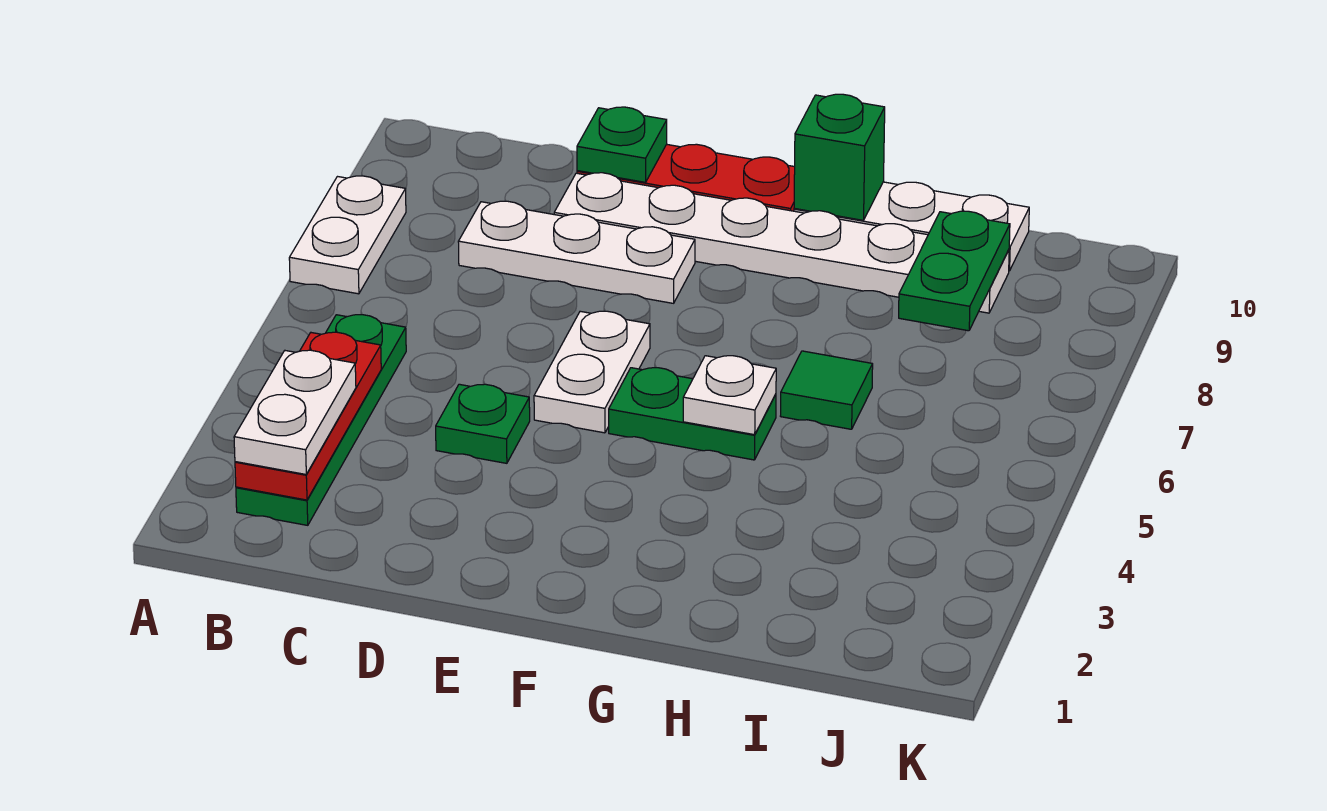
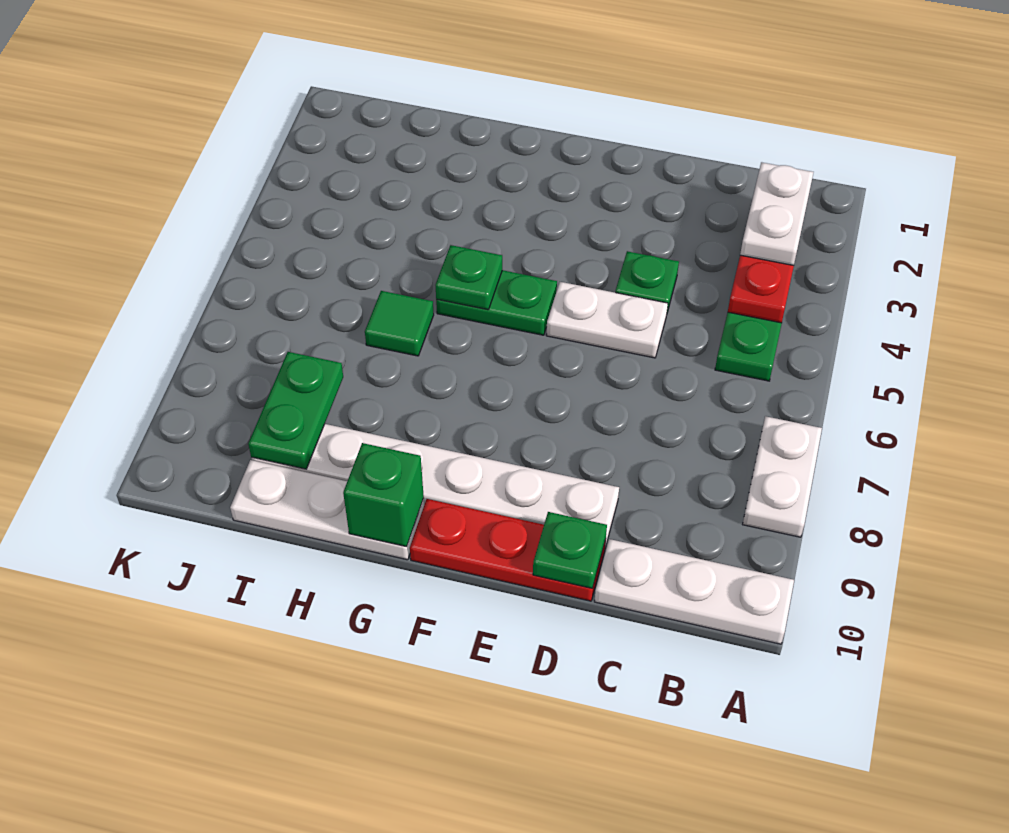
white 1x3 plate [458,201,695,303] -> white 1x3 plate moved to [594,539,794,644]
white 1x2 plate [534,311,650,433] -> white 1x2 plate turned to [546,282,668,358]
white 1x1 plate [683,356,776,435] -> green 1x1 plate [436,245,502,310]

